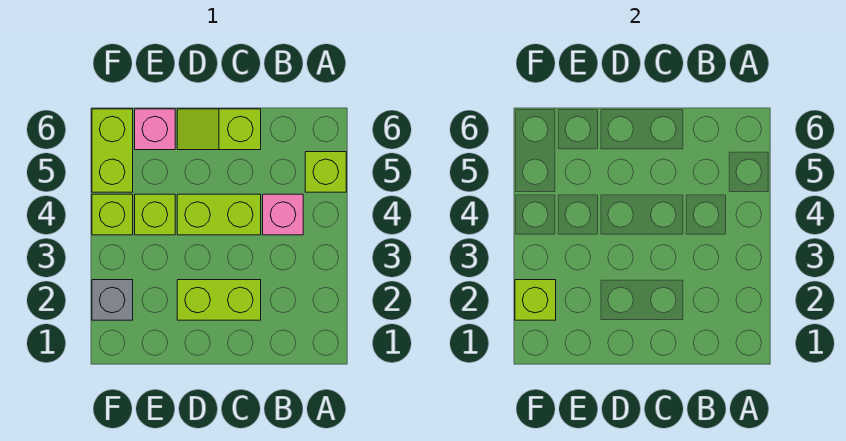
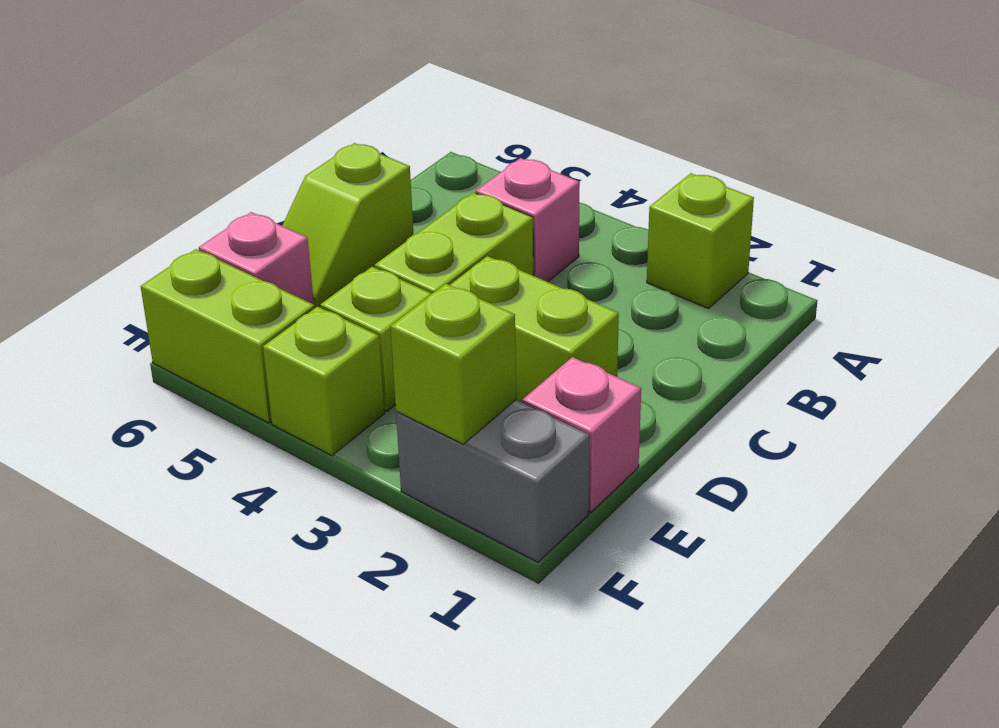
lime 1x1 brick [305,152,346,192] -> lime 1x1 brick moved to [647,173,754,309]
lime 1x2 brick [177,280,261,320] -> lime 1x2 brick turned to [450,256,619,403]
none -> pink 1x1 brick [522,357,641,512]
grey 1x1 brick [92,280,133,320] -> grey 1x2 brick [396,400,590,562]

